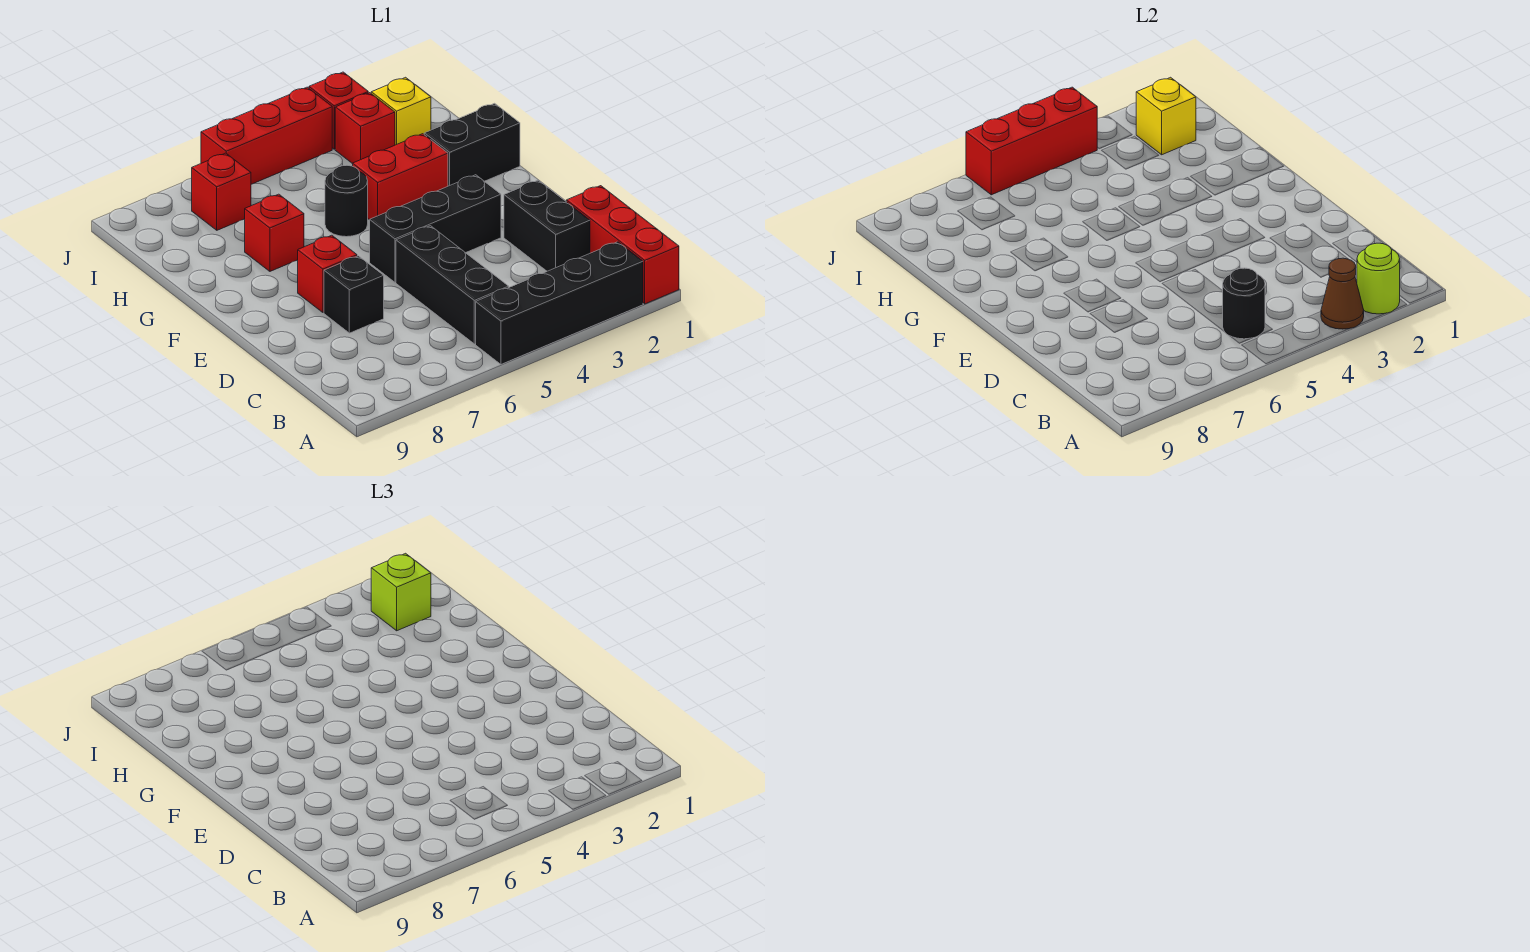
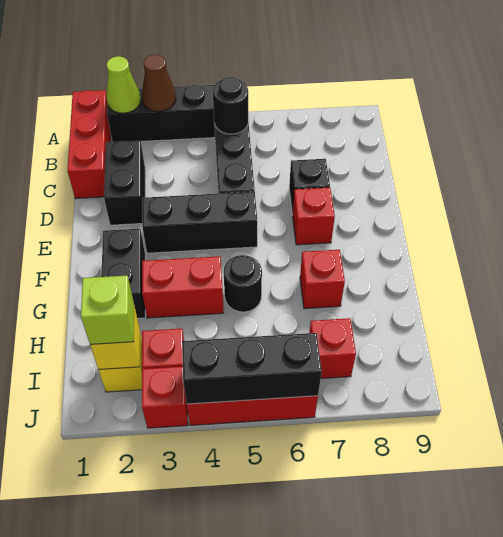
lime 1x1 round brick [1357,243,1400,314] -> lime 1x1 cone [106,56,141,113]
black 1x2 brick [424,103,520,186] -> black 1x2 brick turned to [101,229,145,318]
red 1x3 brick [966,87,1097,195] -> black 1x3 brick [182,333,322,404]

